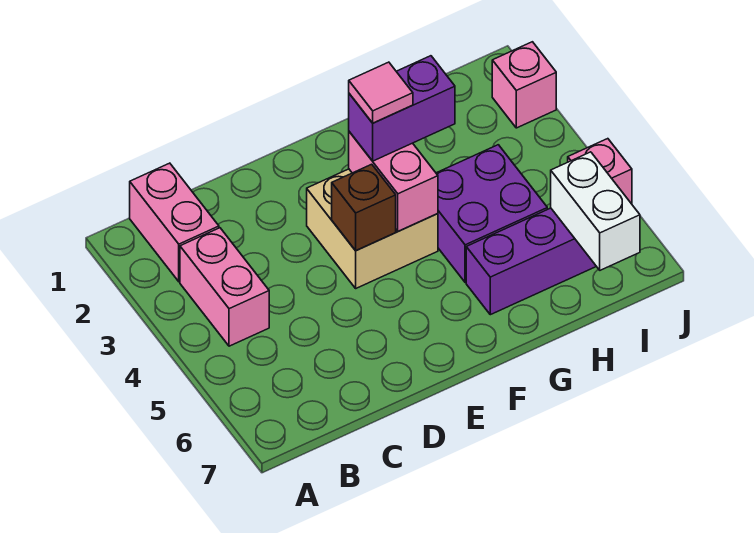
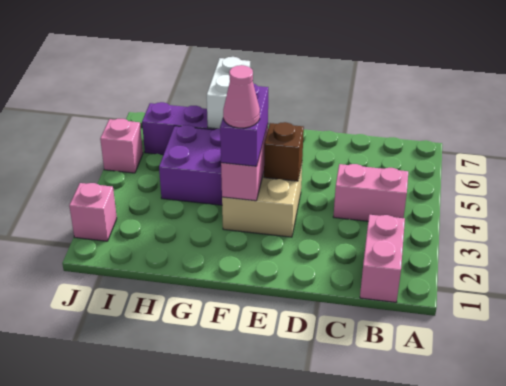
pink 1x2 brick [180,228,269,346] -> pink 1x2 brick turned to [333,164,408,221]
purple 1x2 brick [349,56,455,161] -> purple 1x2 brick turned to [220,84,268,166]
pink 1x1 tile [349,62,413,123] -> pink 1x1 cone [223,65,260,128]
white 1x2 brick [551,152,640,270] -> white 1x2 brick moved to [207,57,250,129]

